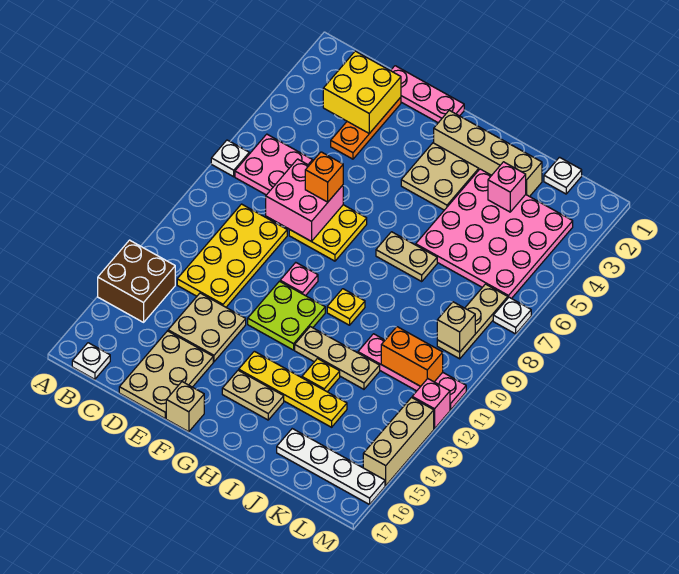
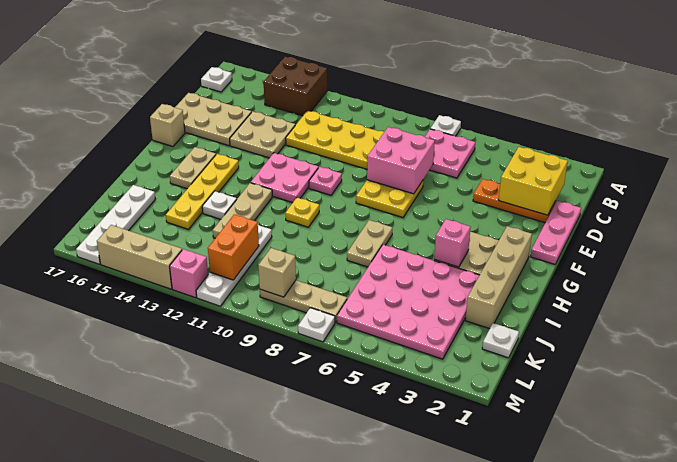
orange 1x1 brick [305,152,343,202] -> none
lime 2x2 plate [248,281,325,350] -> pink 2x2 plate [251,153,318,203]
yellow 1x1 plate [302,359,340,392] -> white 1x1 plate [202,191,237,219]
pink 1x1 brick [488,162,526,212] -> pink 1x1 brick moved to [434,219,471,267]
pink 1x4 plate [358,334,466,410] -> white 1x4 plate [196,225,272,306]

